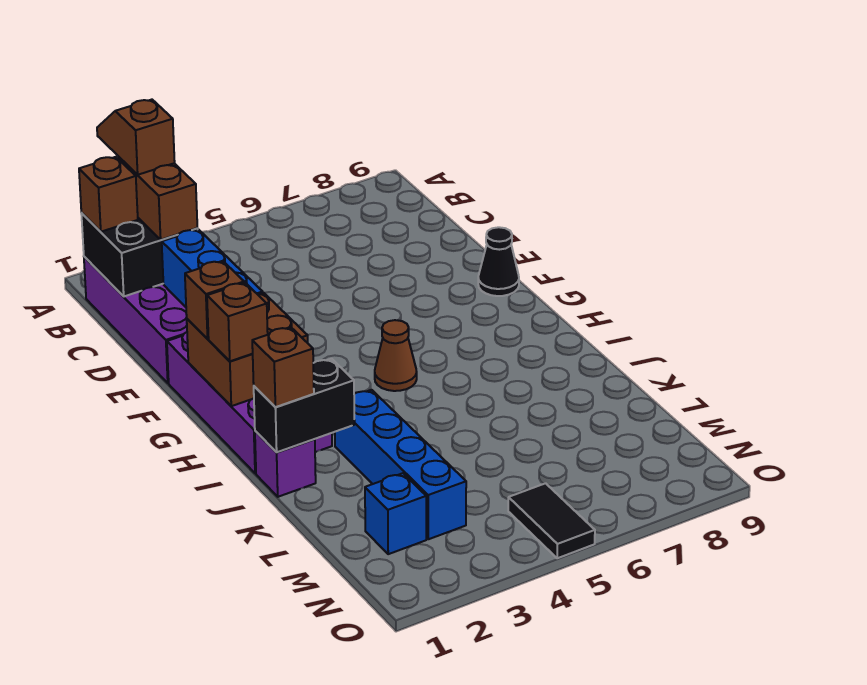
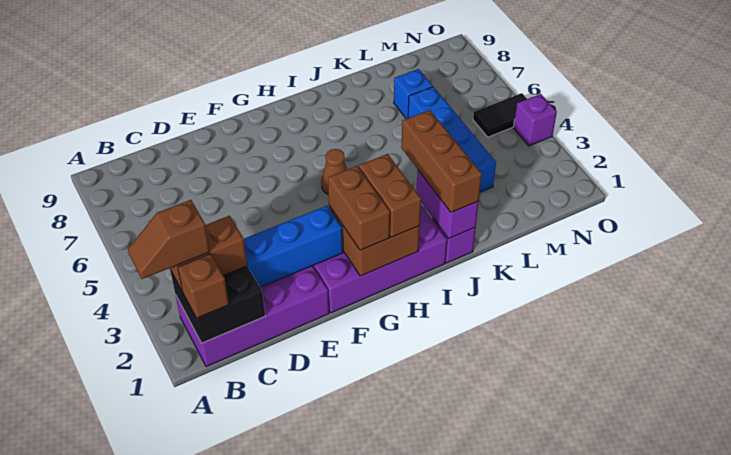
black 1x1 cone [478,227,519,296] -> none
brown 1x1 brick [185,261,244,339] -> brown 1x2 brick [328,166,390,250]
brown 1x1 brick [207,283,268,361] -> brown 1x2 brick [359,154,421,237]
black 1x2 brick [254,359,355,452] -> purple 1x2 brick [416,170,479,238]
brown 1x1 brick [252,327,314,407] -> brown 1x3 brick [401,110,482,212]
blue 1x4 brick [335,390,466,539] -> blue 1x4 brick turned to [408,87,496,192]
blue 1x1 brick [365,473,426,554] -> blue 1x1 brick moved to [394,69,433,119]
none -> purple 1x1 brick [513,94,557,146]

